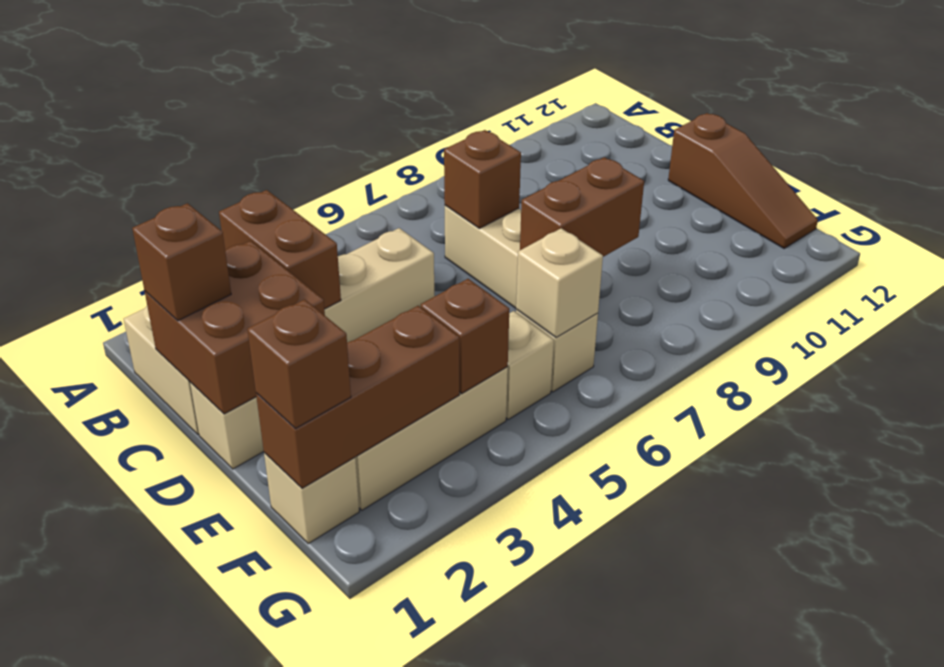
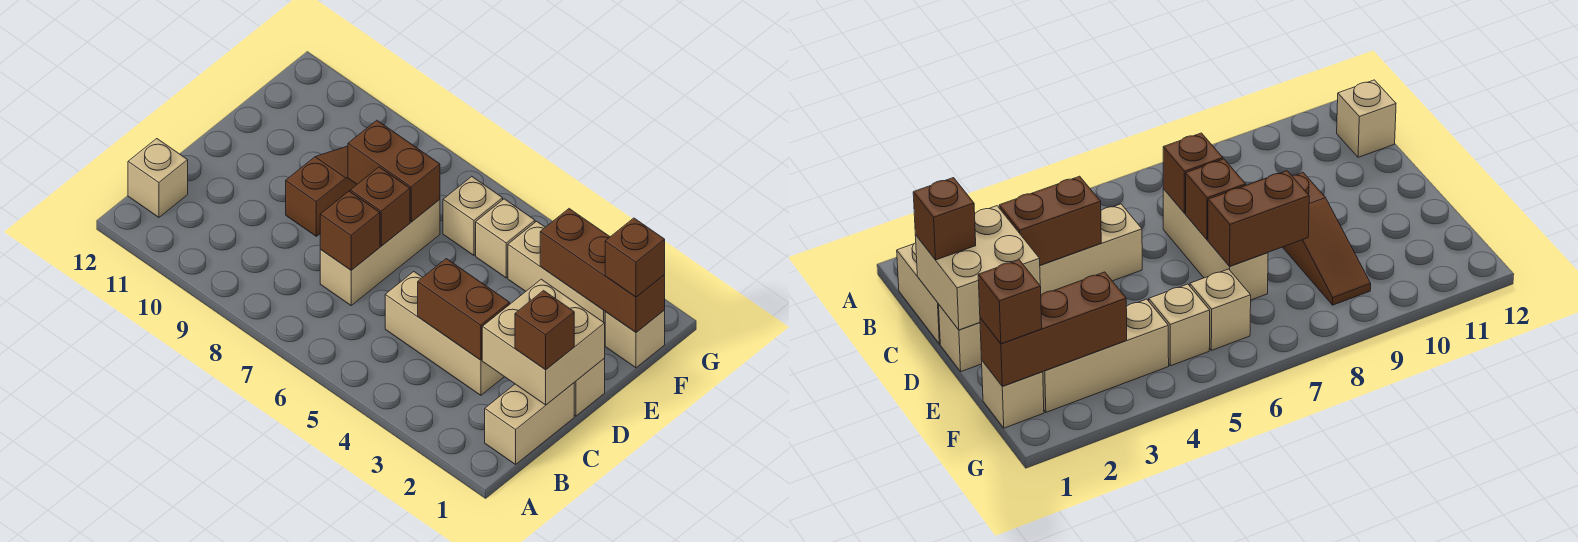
brown 1x2 brick [219,190,341,309] -> brown 1x2 brick turned to [418,259,510,360]
brown 2x2 brick [145,241,325,414] -> tan 2x2 brick [482,279,605,405]
brown 1x3 slope [668,113,818,248] -> brown 1x3 slope moved to [286,146,357,236]
brown 1x1 brick [421,279,509,393] -> brown 1x1 brick moved to [350,167,410,246]
tan 1x1 brick [516,228,603,338] -> tan 1x1 brick moved to [128,139,188,217]

